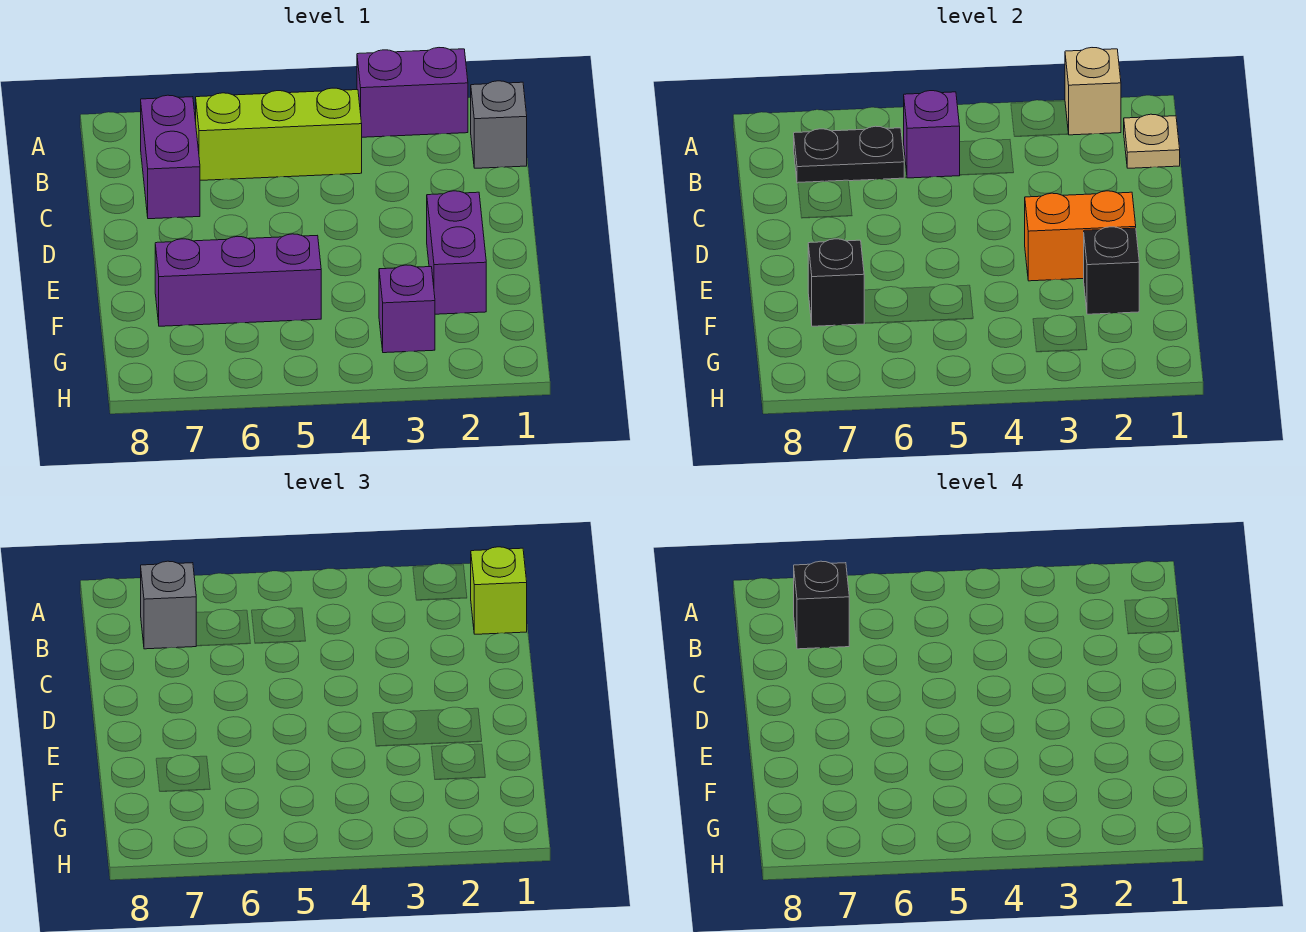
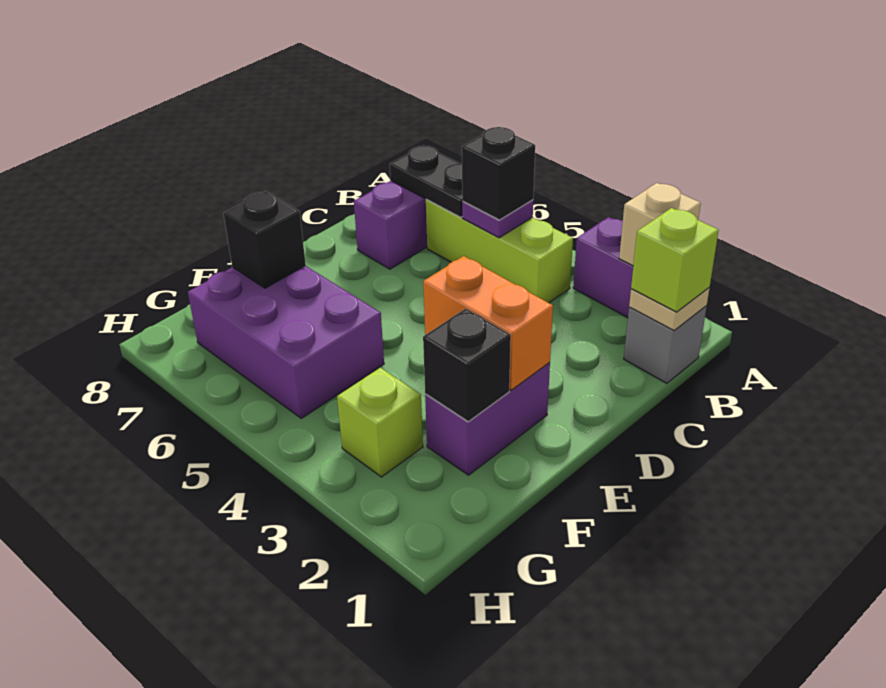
purple 1x1 brick [904,91,960,178] -> purple 1x1 plate [462,200,533,238]
grey 1x1 brick [141,561,196,649] -> none
black 1x1 brick [794,561,849,649] -> black 1x1 brick moved to [462,127,535,220]
purple 1x3 brick [155,234,321,326] -> purple 2x3 brick [188,266,384,418]
purple 1x1 brick [379,265,435,353] -> lime 1x1 brick [337,368,423,477]

